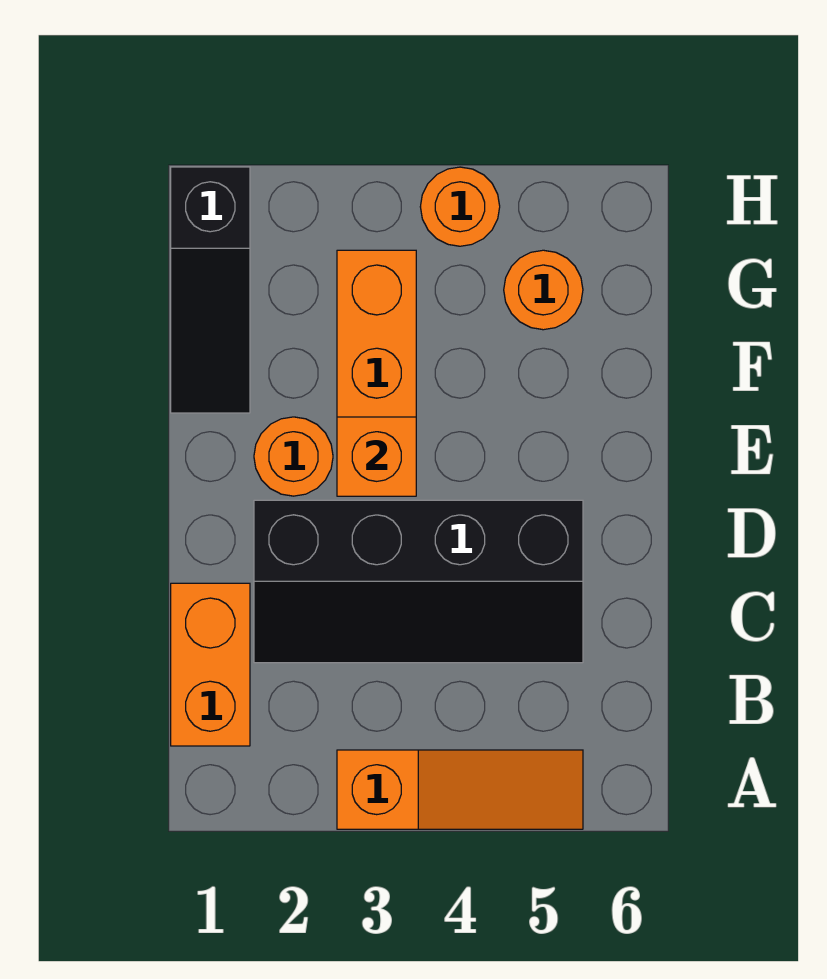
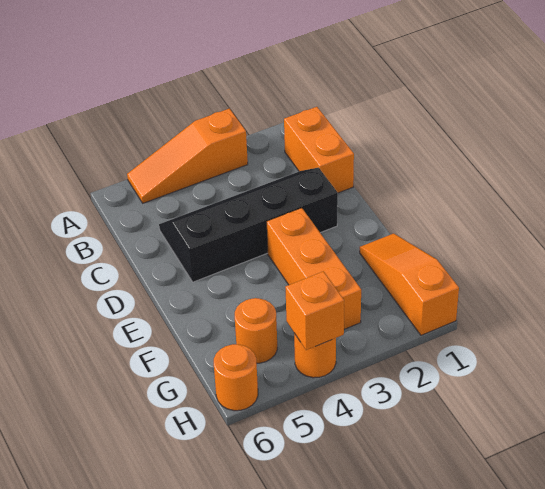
orange 1x1 round brick [254,417,333,496] -> orange 1x1 round brick moved to [214,344,258,411]
orange 1x1 brick [337,417,416,496] -> orange 1x1 brick moved to [285,271,344,350]
black 1x3 slope [171,167,250,413] -> orange 1x3 slope [360,233,459,335]

